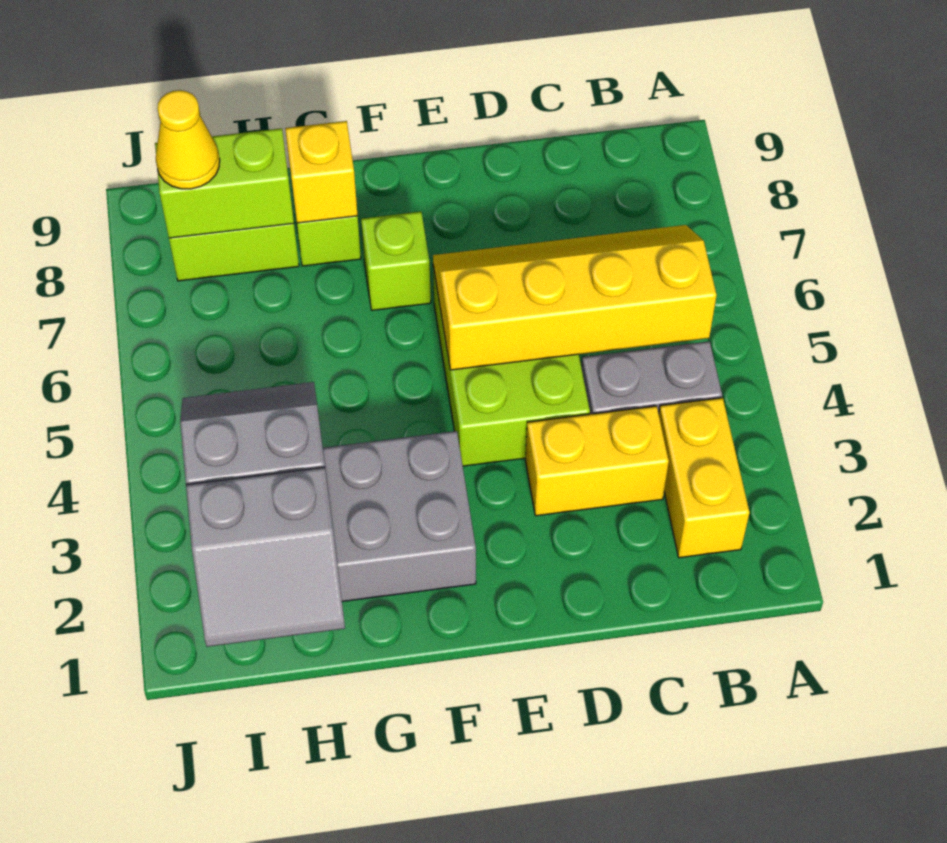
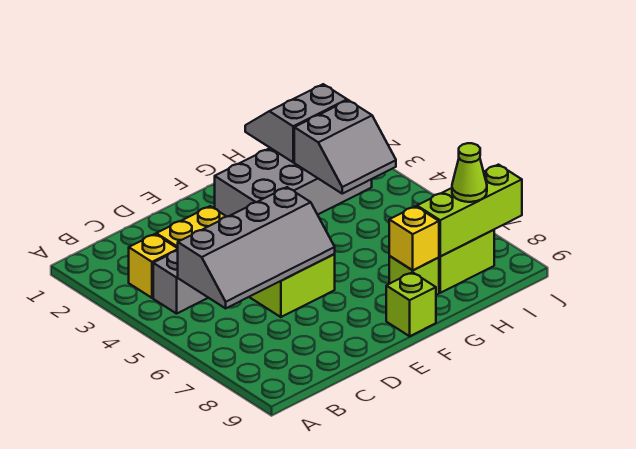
yellow 1x2 brick [659,398,750,558] -> yellow 1x1 brick [129,234,178,298]
yellow 2x4 slope [433,225,717,370] -> grey 2x4 slope [178,187,335,308]
lime 1x1 brick [361,212,431,310] -> lime 1x1 brick moved to [386,272,436,336]
lime 1x2 brick [155,128,294,238] -> lime 1x3 brick [417,165,522,256]
yellow 1x1 cone [156,90,220,189] -> lime 1x1 cone [452,143,487,202]

